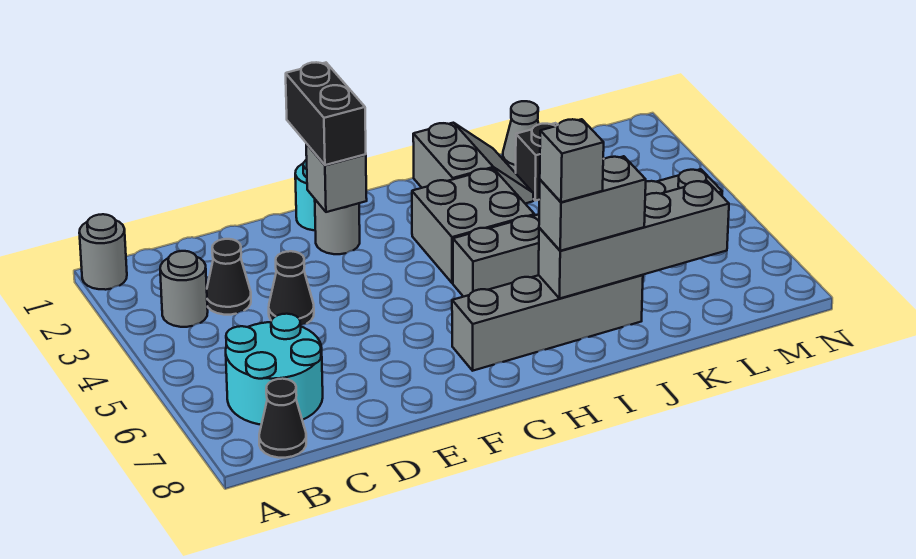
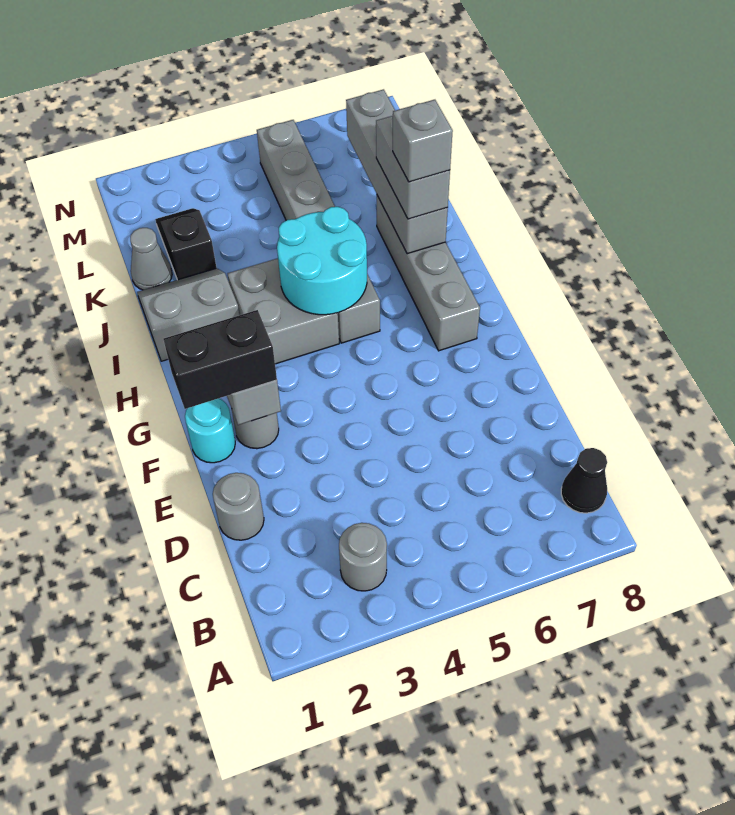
grey 1x1 round brick [79,214,127,290] -> grey 1x1 round brick moved to [213,473,264,540]
cyan 2x2 round brick [226,314,323,425] -> cyan 2x2 round brick moved to [277,207,367,315]
black 1x1 cone [207,239,251,315] -> none
black 1x1 cone [269,251,314,326] -> none

